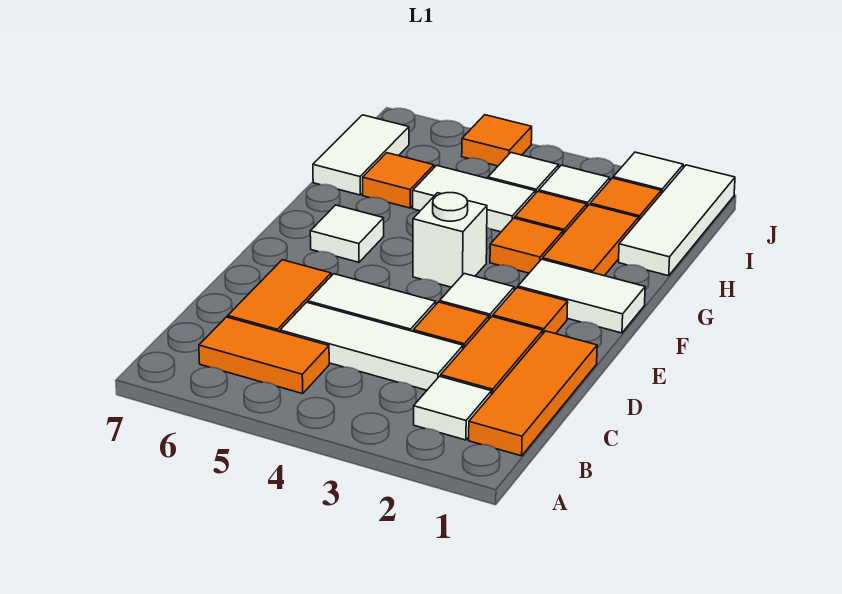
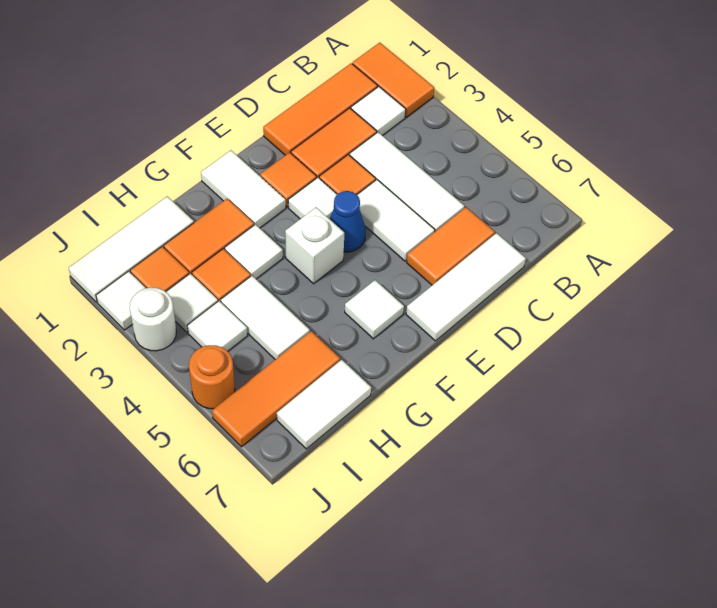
orange 1x2 tile [199,317,329,394] -> orange 1x2 tile moved to [352,43,434,117]
none -> white 1x3 tile [406,233,526,341]
none -> blue 1x1 cone [330,191,366,252]
orange 1x1 tile [490,218,563,273] -> white 1x1 tile [225,224,283,279]
orange 1x1 tile [363,153,434,208] -> orange 1x3 tile [212,331,340,447]
none -> white 1x1 round brick [130,288,176,351]
orange 1x1 tile [462,115,532,166] -> orange 1x1 round brick [189,345,235,409]

